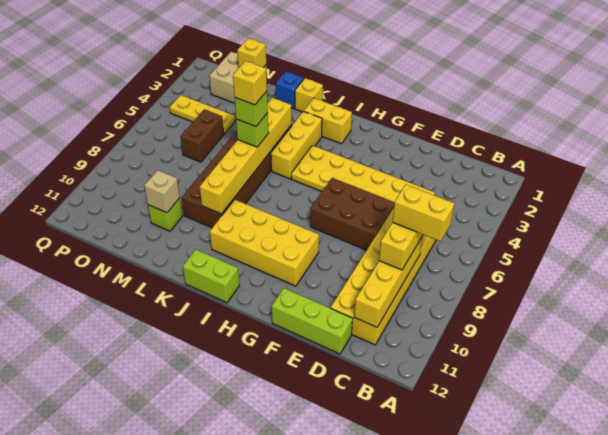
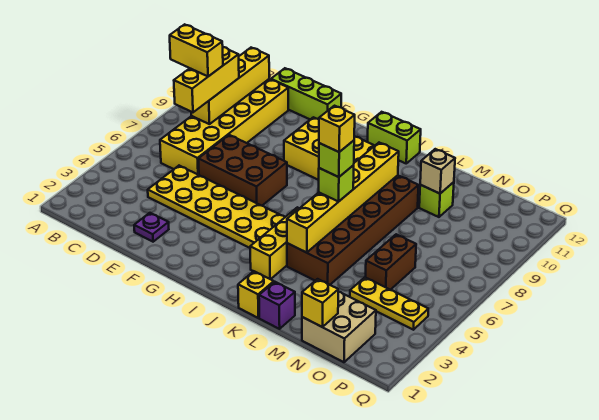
none -> purple 1x1 plate [134,213,169,242]
yellow 1x2 brick [304,98,352,144] -> none
blue 1x1 brick [276,71,304,109] -> purple 1x1 brick [259,282,295,329]

